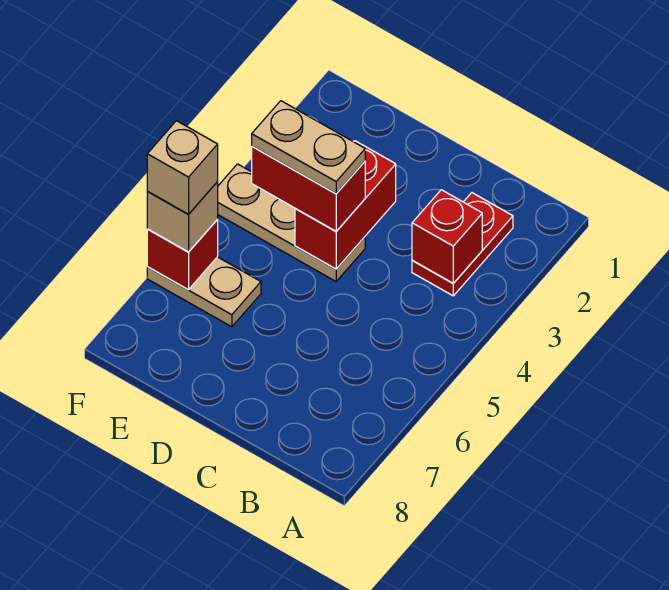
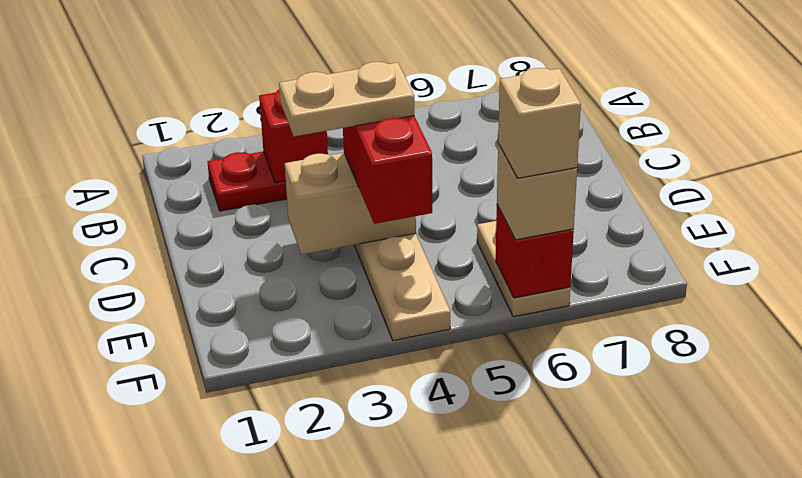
red 1x2 brick [295,141,396,269] -> tan 1x2 brick [285,153,416,255]
tan 1x2 plate [252,101,365,194] -> tan 1x2 plate turned to [279,62,414,136]

